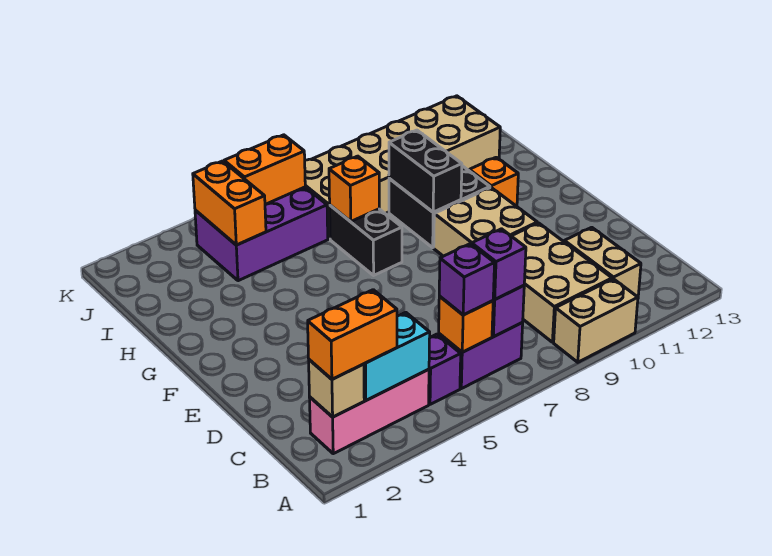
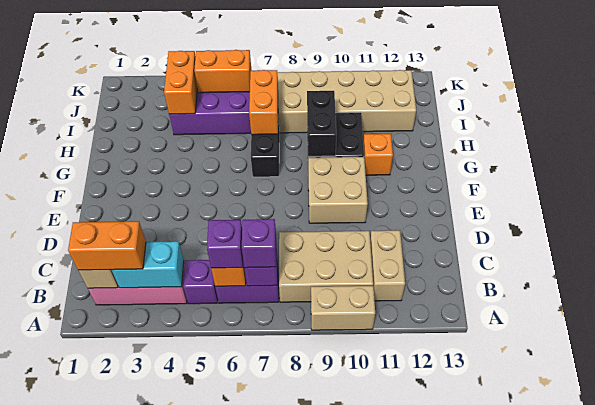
tan 2x3 brick [512,223,612,342] -> tan 2x3 brick turned to [279,231,373,302]
orange 1x1 brick [329,156,379,221] -> orange 1x2 brick [249,70,278,135]

